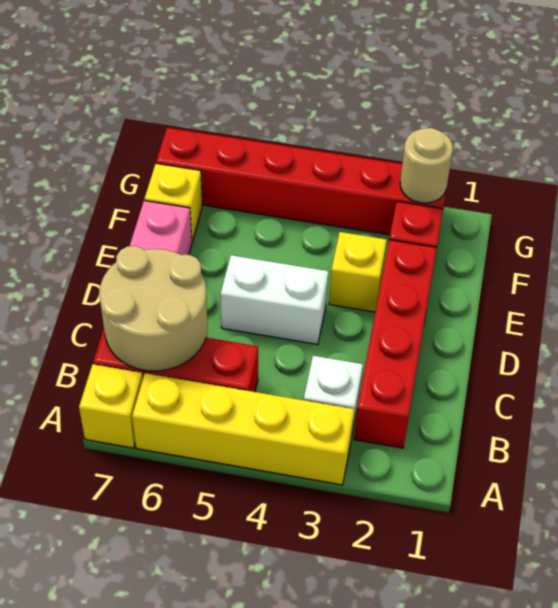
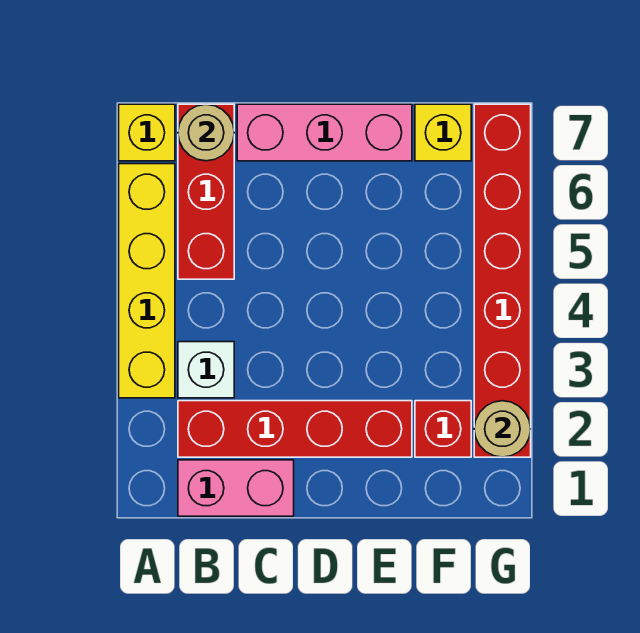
none -> pink 1x2 brick [178,460,294,516]
tan 2x2 round brick [99,246,208,371] -> tan 1x1 round brick [178,104,234,161]
white 1x2 brick [220,255,328,345] -> none
yellow 1x1 brick [329,232,387,312] -> none

